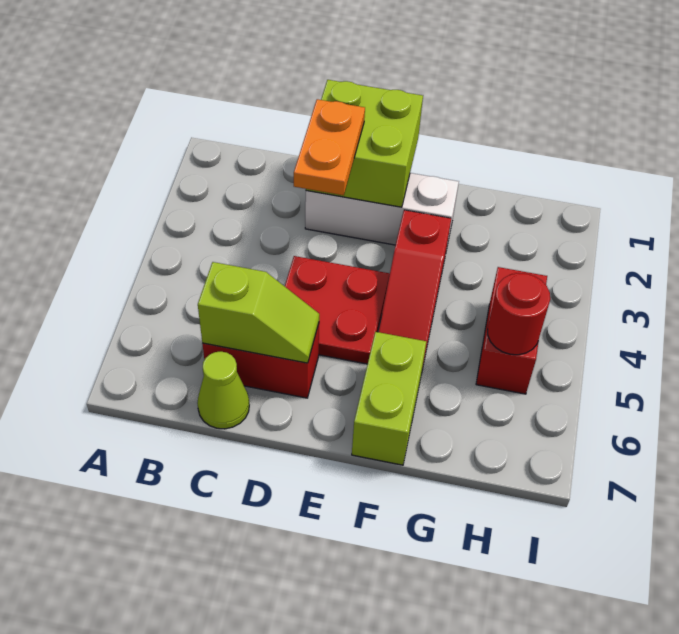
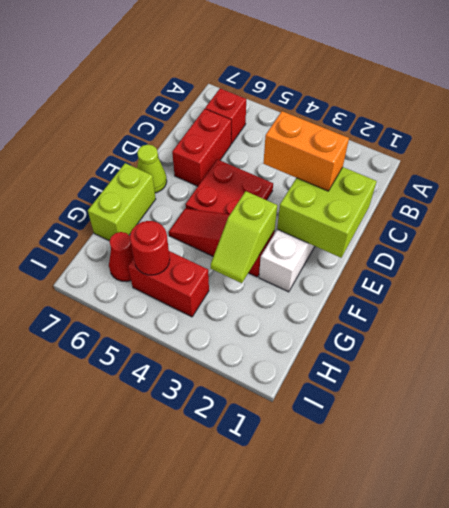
none -> red 1x1 brick [205,88,246,144]
lime 1x2 slope [198,262,319,363] -> lime 1x2 slope moved to [211,191,277,283]
lime 1x1 cone [197,352,249,429] -> lime 1x1 cone moved to [137,145,167,193]
orange 1x2 plate [294,99,365,195] -> orange 1x2 brick [263,111,349,191]
lime 1x2 brick [352,332,426,465] -> lime 1x2 brick turned to [88,163,156,241]
none -> red 1x1 cone [109,232,134,282]

